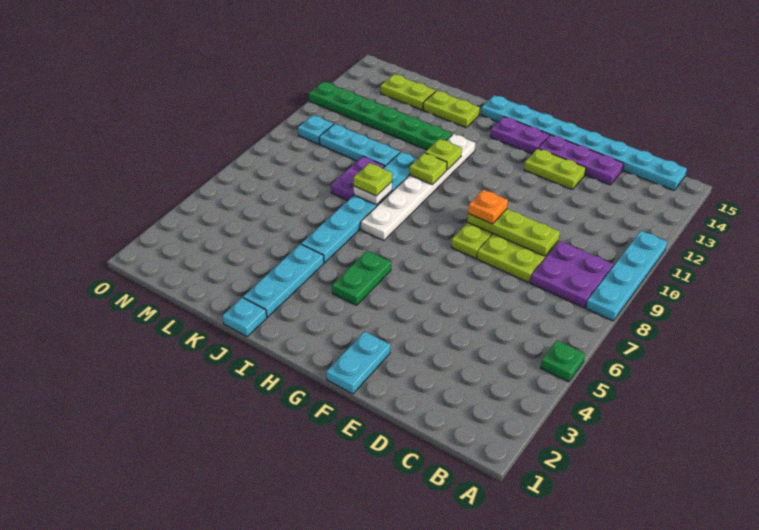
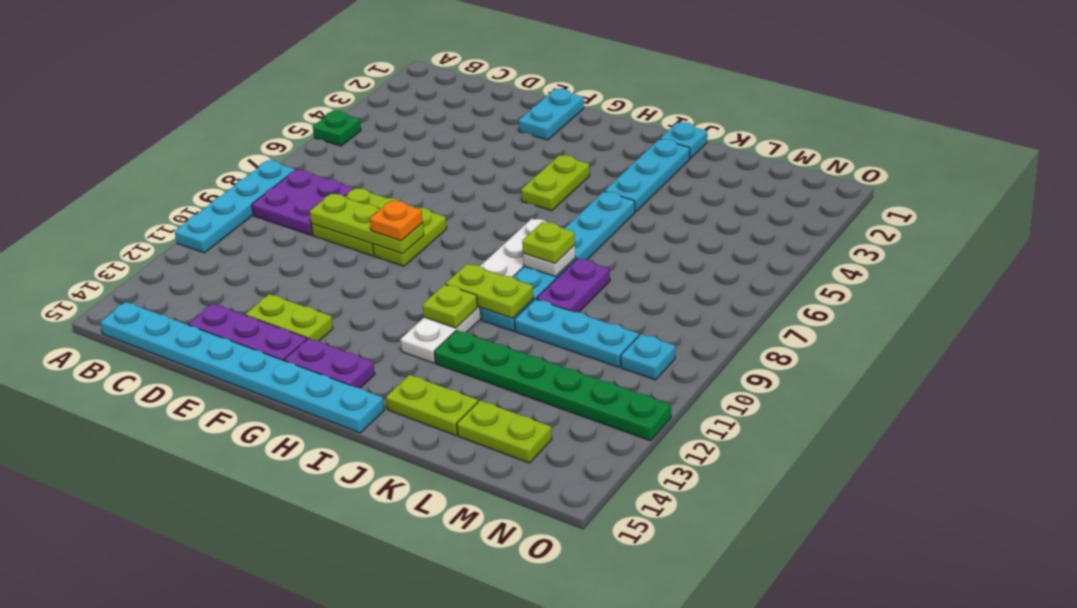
green 1x2 plate [332,251,391,305] -> lime 1x2 plate [521,155,590,211]
lime 1x1 plate [410,153,447,185] -> lime 1x2 plate [446,264,533,318]

